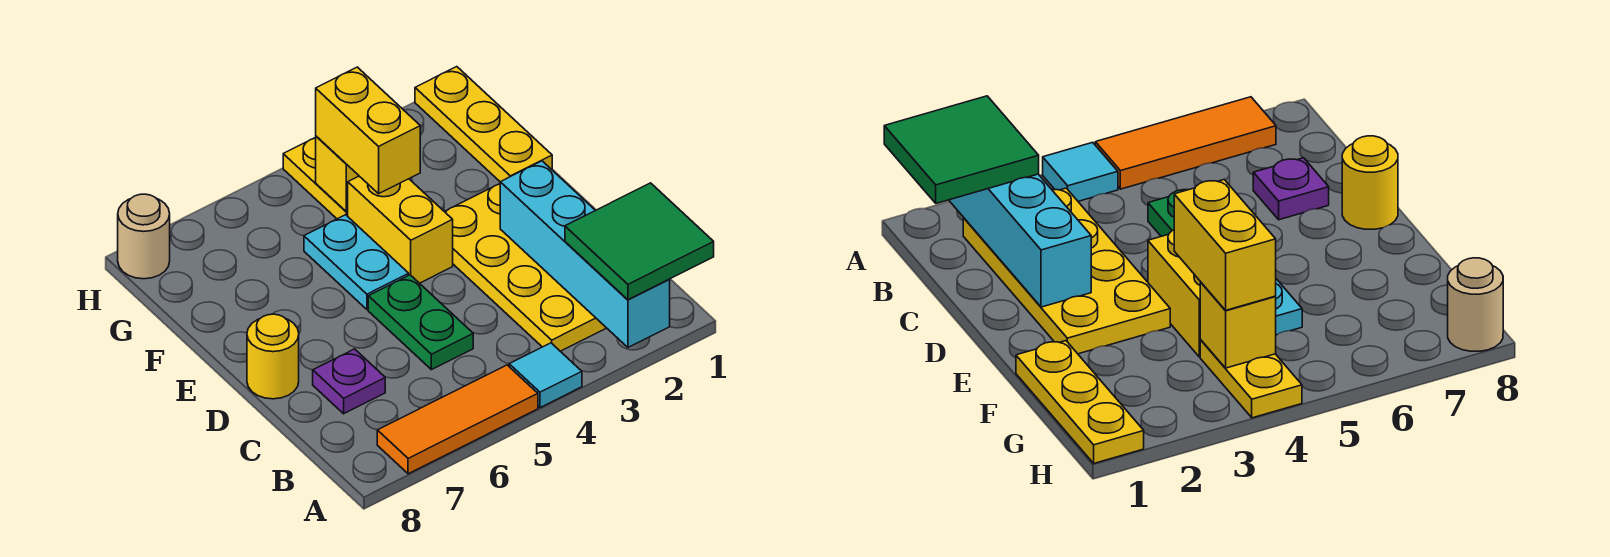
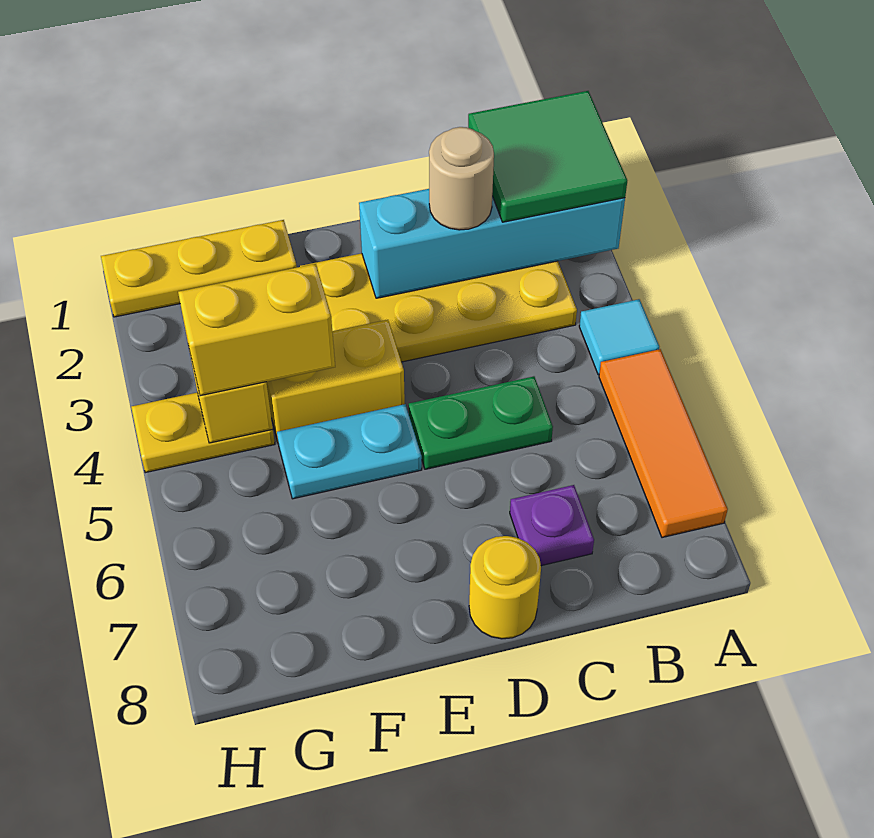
tan 1x1 round brick [118,194,170,279] -> tan 1x1 round brick moved to [429,127,494,230]

